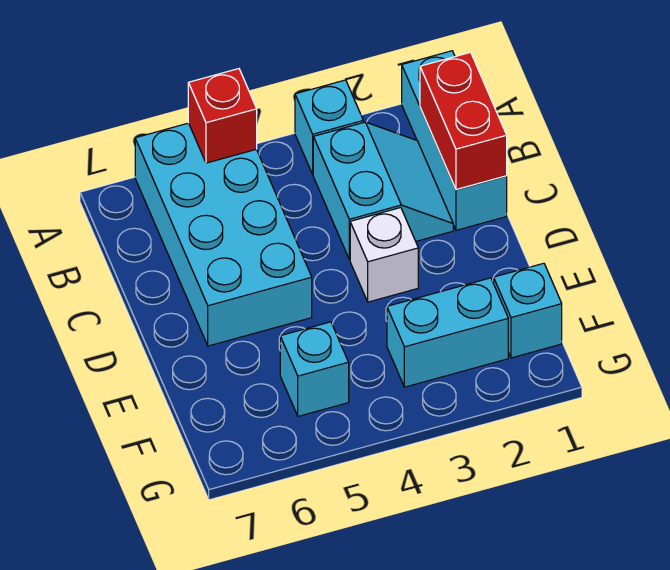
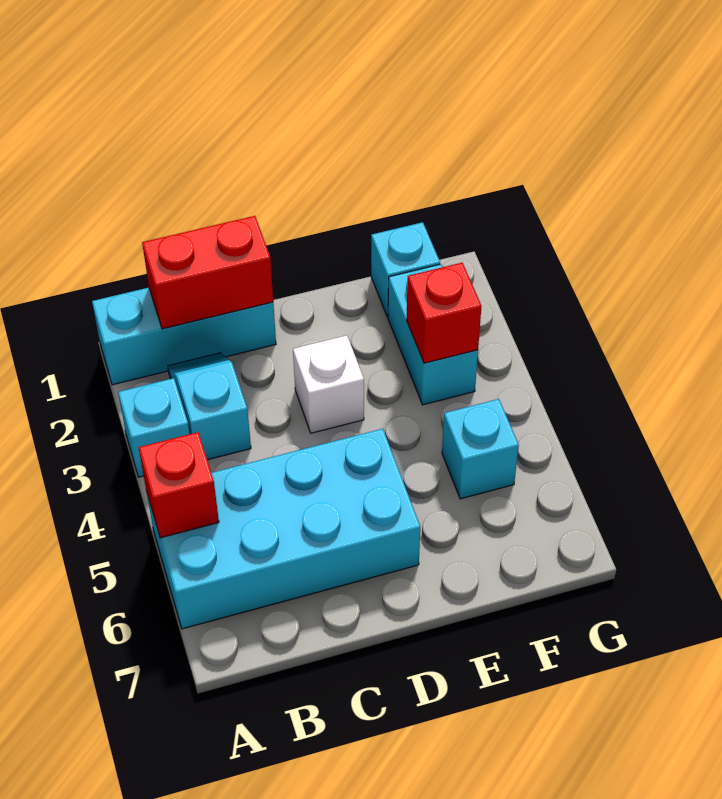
cyan 2x2 slope [313,122,453,260] -> cyan 1x2 slope [168,353,251,460]
none -> red 1x1 brick [407,263,481,363]

